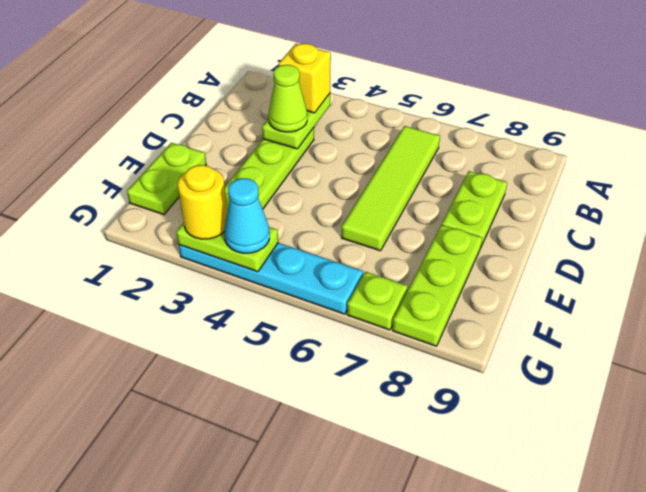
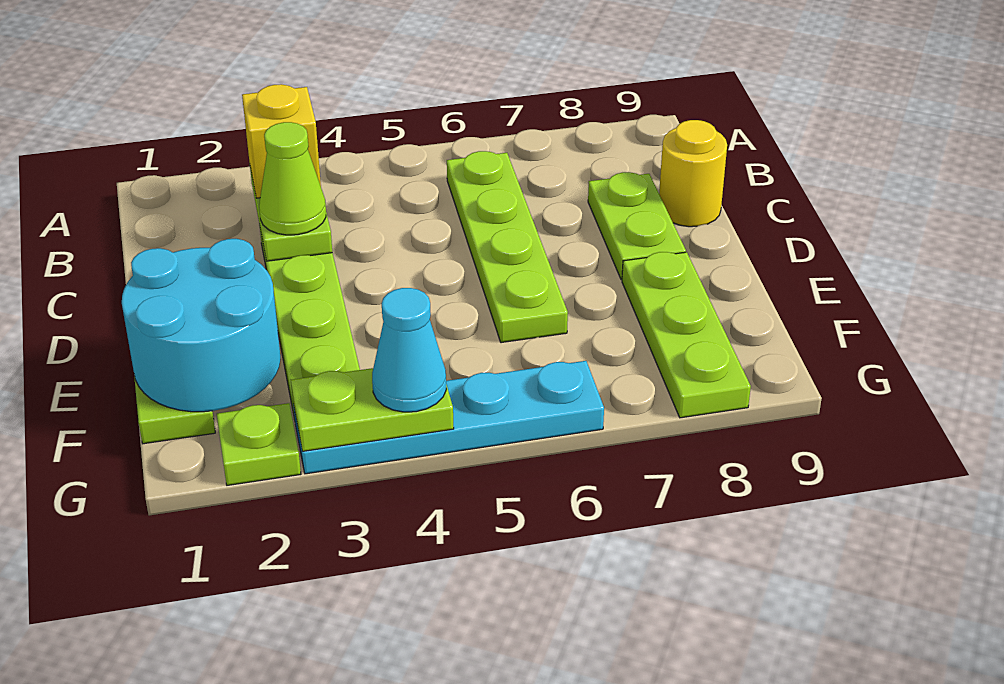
lime 1x4 tile [341,126,440,251] -> lime 1x4 plate [447,151,568,343]
none -> cyan 2x2 round brick [122,239,280,412]
yellow 1x1 round brick [178,165,228,239] -> yellow 1x1 round brick moved to [659,120,727,227]
lime 1x1 plate [347,272,408,330] -> lime 1x1 plate moved to [217,403,301,485]

